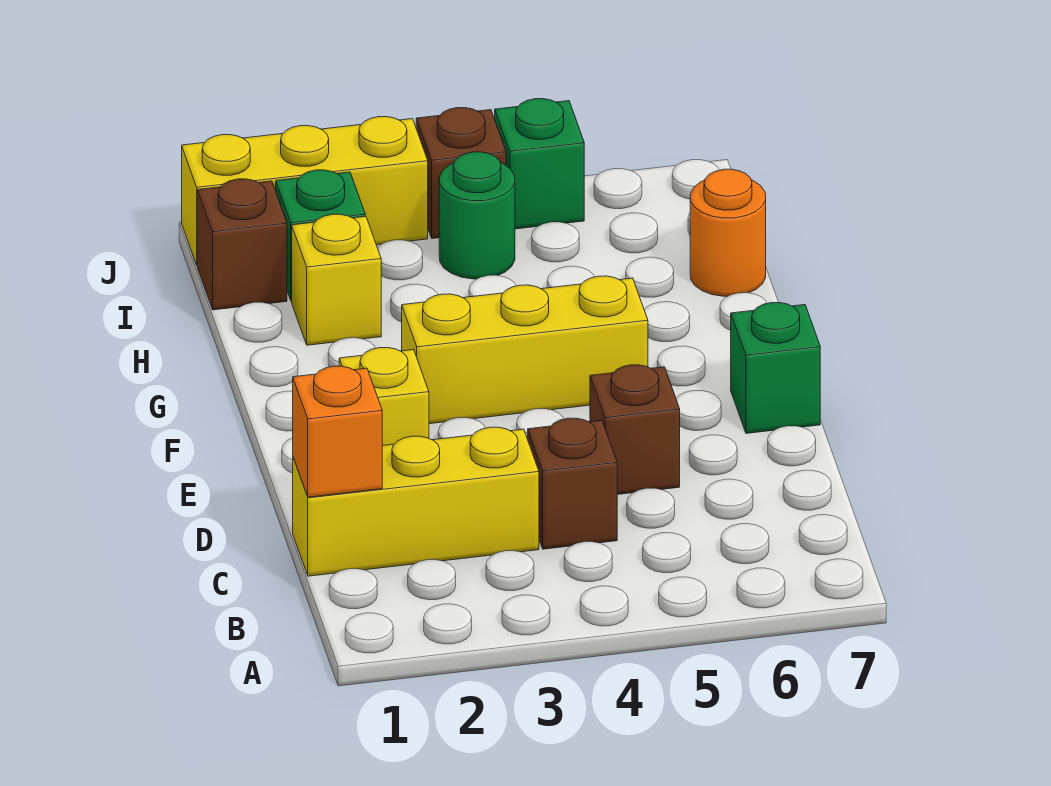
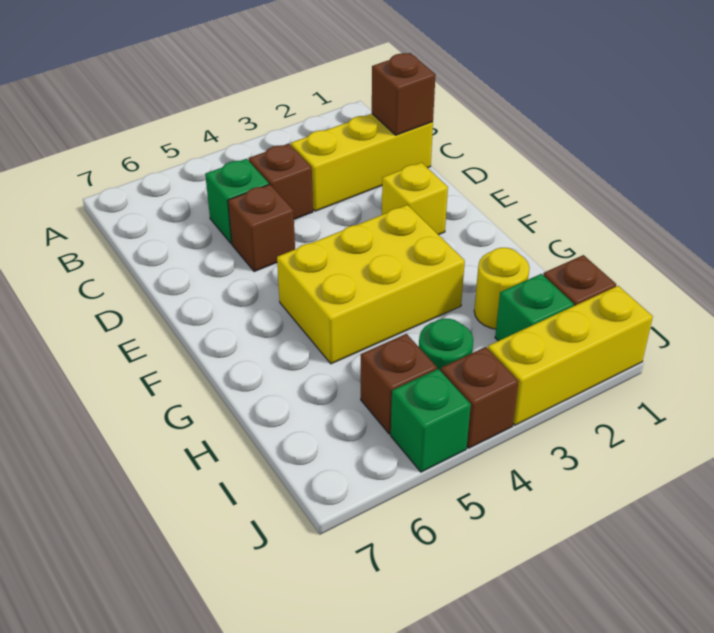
orange 1x1 brick [293,366,382,497] -> brown 1x1 brick [372,53,436,135]
green 1x1 brick [731,303,820,433] -> green 1x1 brick moved to [205,159,269,244]
yellow 1x3 brick [402,276,648,424] -> yellow 2x3 brick [277,205,465,364]
yellow 1x1 brick [292,214,381,345] -> yellow 1x1 round brick [474,248,529,329]
orange 1x1 round brick [690,169,766,296] -> none
none -> brown 1x1 brick [361,334,437,434]

